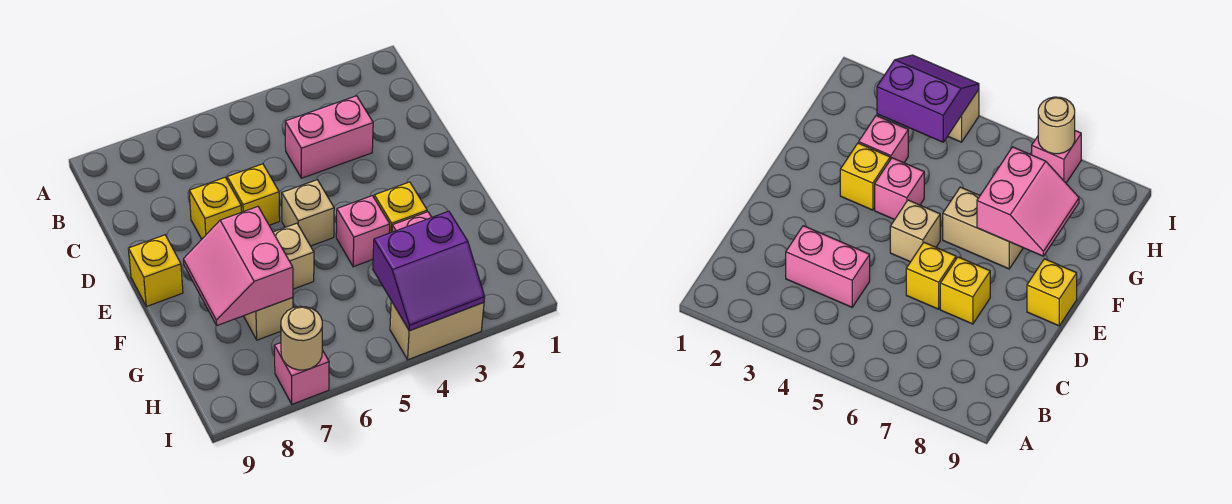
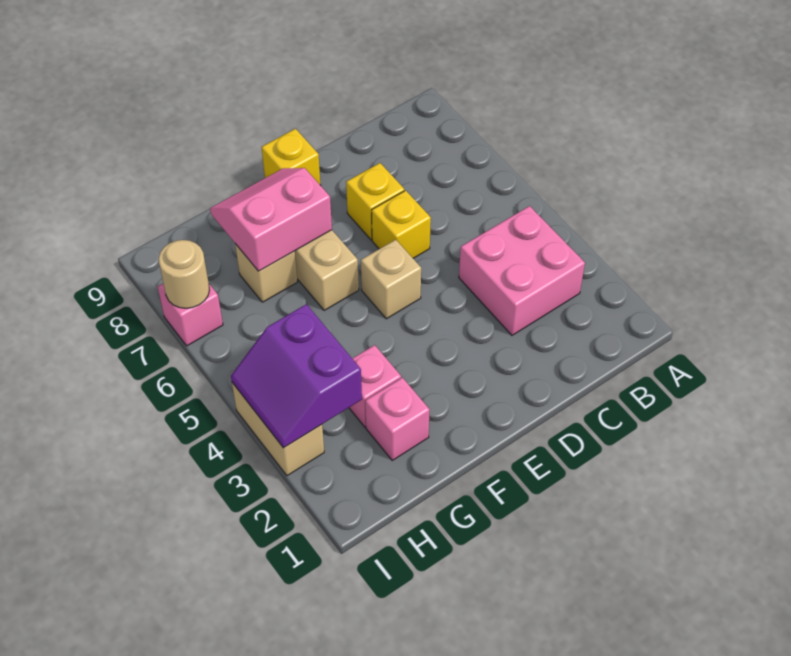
pink 1x2 brick [285,96,373,178] -> pink 2x2 brick [459,206,585,335]
yellow 1x1 brick [374,182,427,233] -> none
pink 1x1 brick [336,196,390,267] -> pink 1x1 brick moved to [365,378,430,460]

